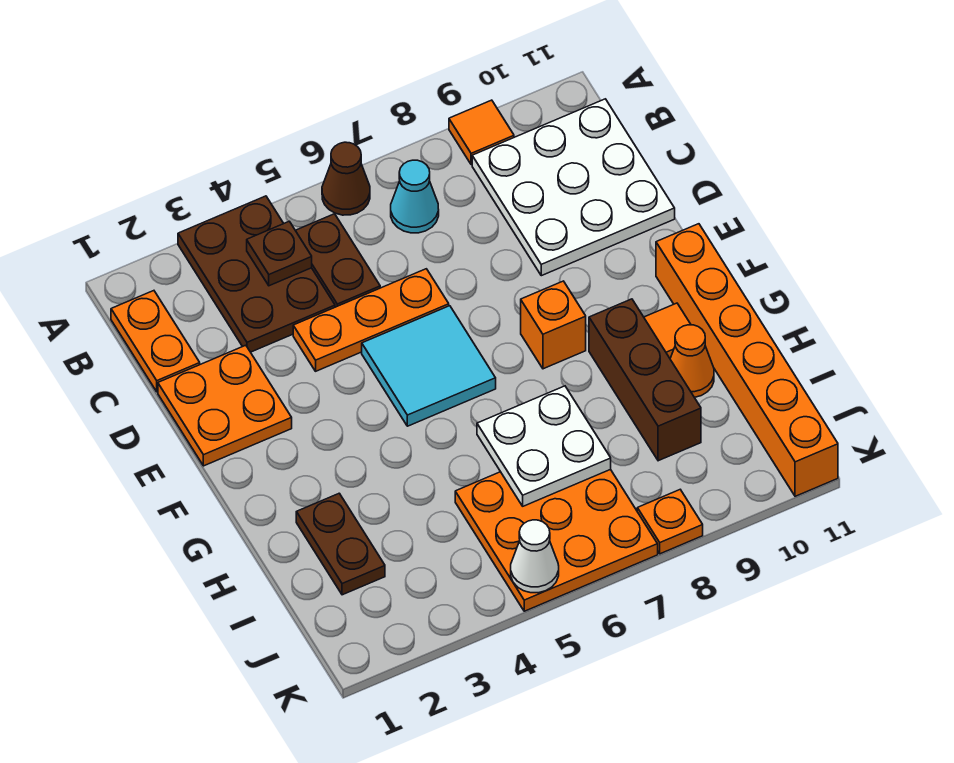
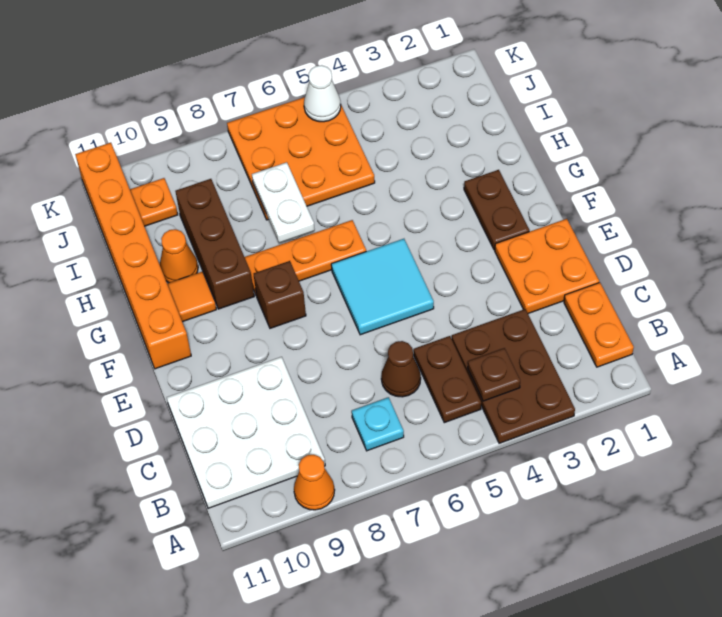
brown 1x1 cone [322,142,370,215] -> brown 1x1 cone moved to [381,341,421,397]
orange 1x1 tile [449,100,514,165] -> orange 1x1 cone [294,455,335,510]
cyan 1x1 cone [391,160,439,233] -> cyan 1x1 plate [352,397,404,451]
orange 1x3 plate [293,269,449,371] -> orange 1x3 plate moved to [245,220,366,296]
orange 1x1 brick [521,281,586,369] -> brown 1x1 brick [254,261,306,328]
brown 1x2 plate [296,493,385,595] -> brown 1x2 plate moved to [464,170,530,250]
white 2x2 plate [477,386,611,506] -> white 1x2 plate [252,162,315,243]
orange 1x1 plate [637,490,703,554] -> orange 1x1 plate moved to [130,178,178,226]

